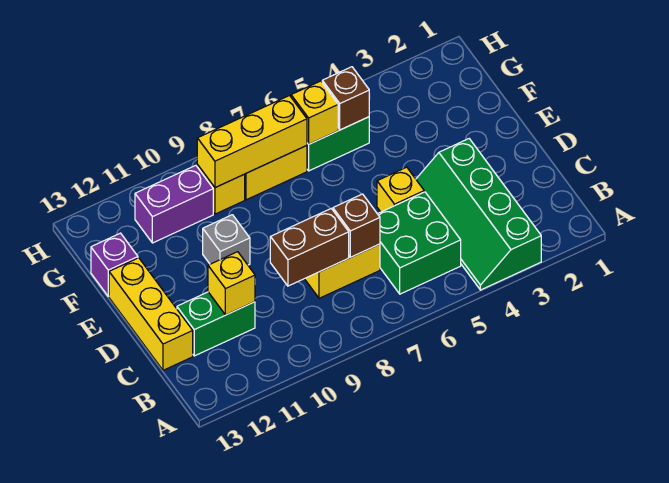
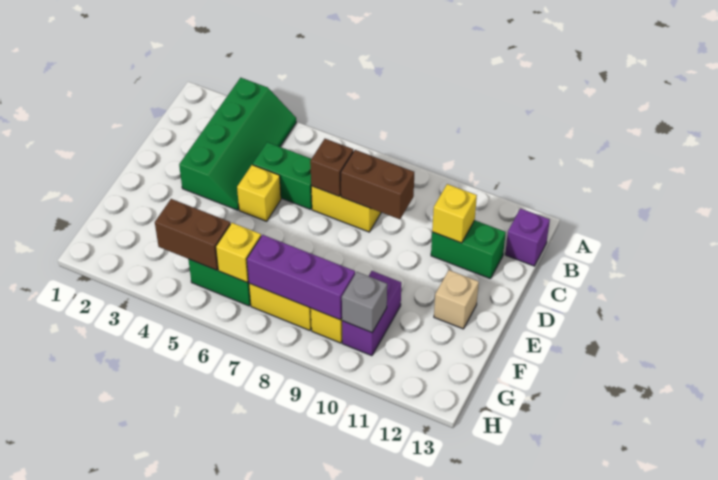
green 2x2 brick [378,192,461,294] -> green 1x2 brick [253,142,312,209]
yellow 1x3 brick [109,258,193,370] -> none
grey 1x1 brick [203,215,250,265] -> grey 1x1 brick moved to [342,272,387,332]
none -> tan 1x1 brick [434,270,479,329]
purple 1x1 brick [91,233,138,296] -> purple 1x1 brick moved to [505,209,550,266]
brown 1x1 brick [322,67,369,130] -> brown 1x2 brick [155,199,230,270]
yellow 1x3 brick [197,96,307,188] -> purple 1x3 brick [247,235,355,320]
purple 1x2 brick [135,165,213,243] -> purple 1x2 brick turned to [342,271,401,356]

